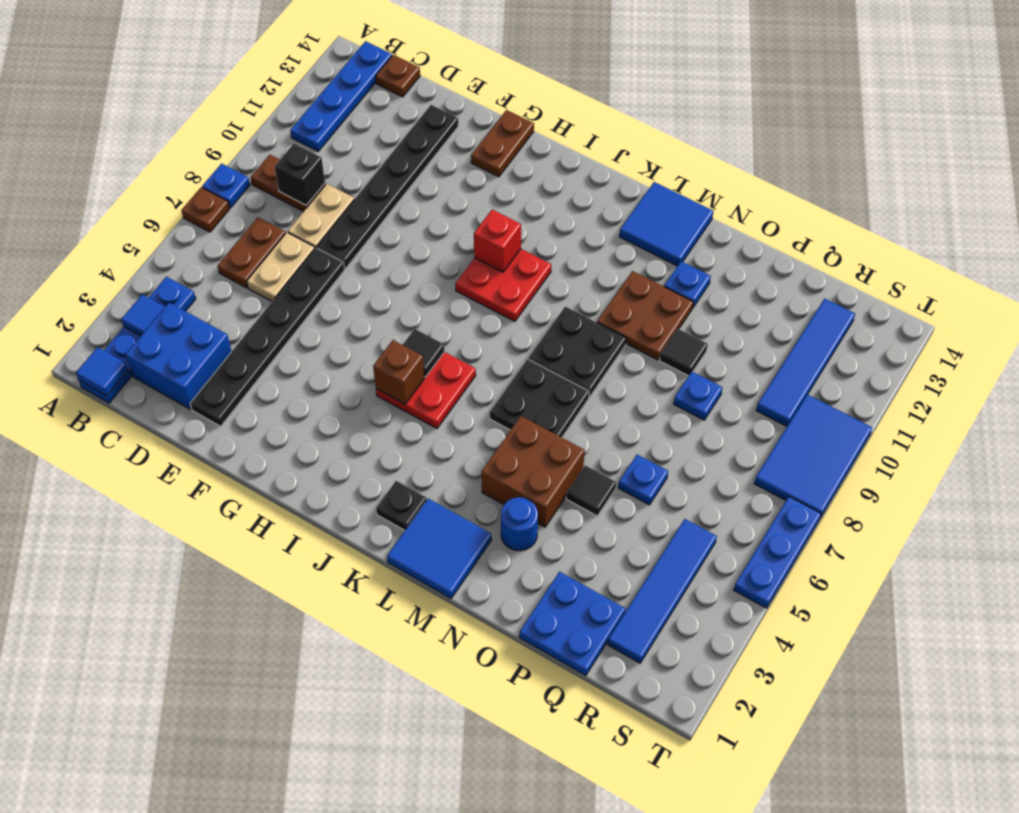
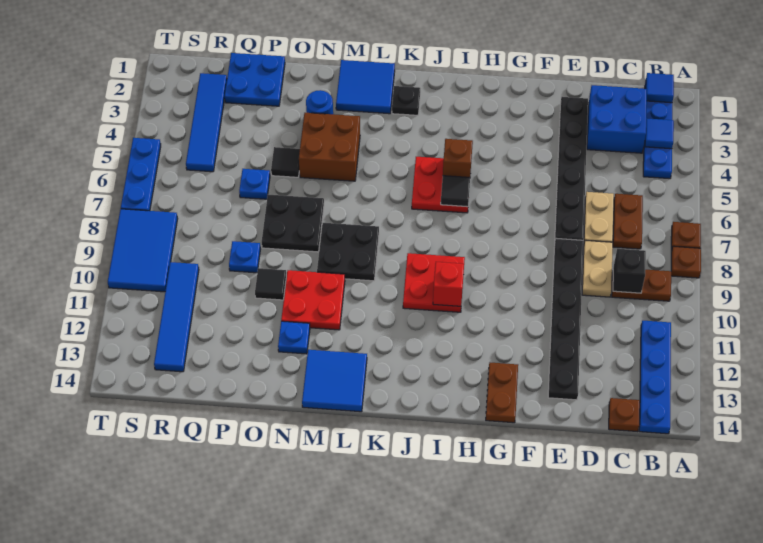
blue 1x1 plate [202,164,250,208] -> brown 1x1 plate [671,246,701,278]
black 2x2 plate [490,359,589,437] -> black 2x2 plate moved to [262,194,324,252]
brown 2x2 plate [597,271,693,360] -> red 2x2 plate [281,270,345,330]

